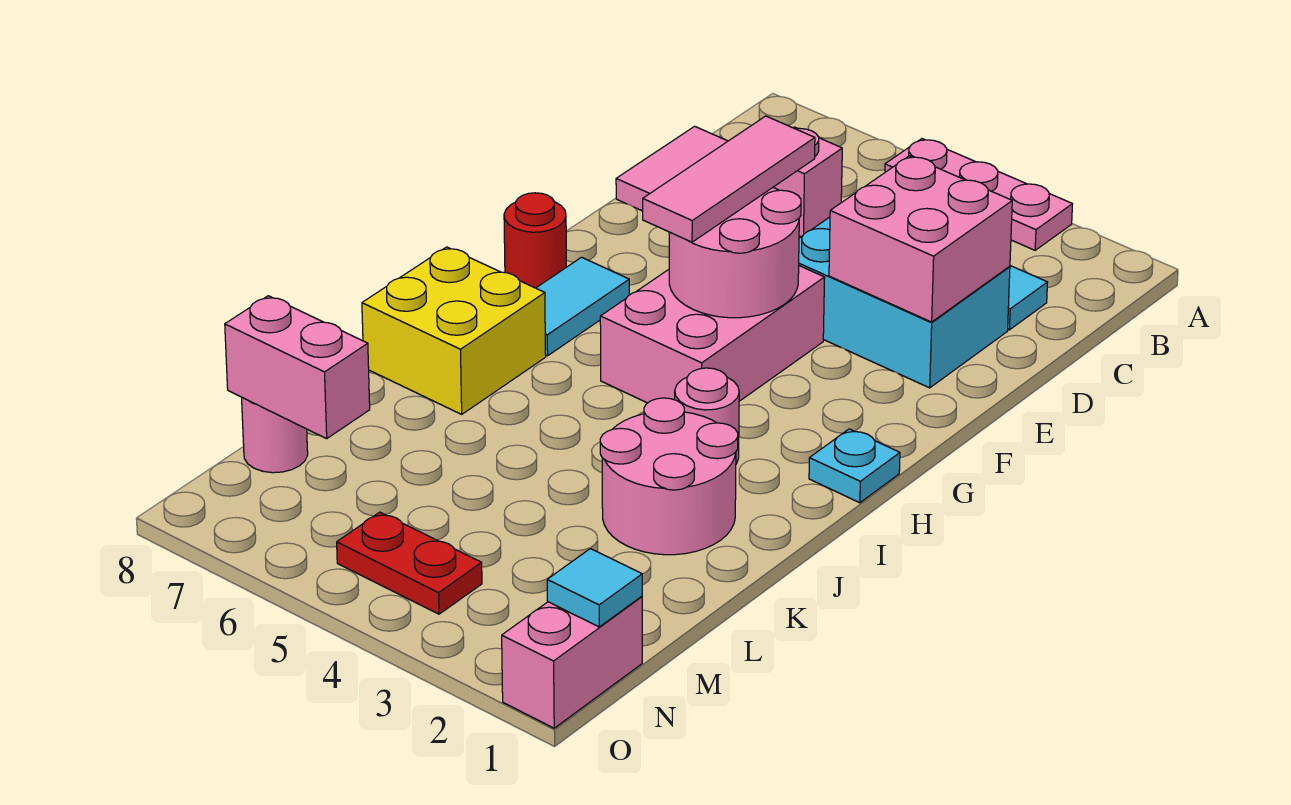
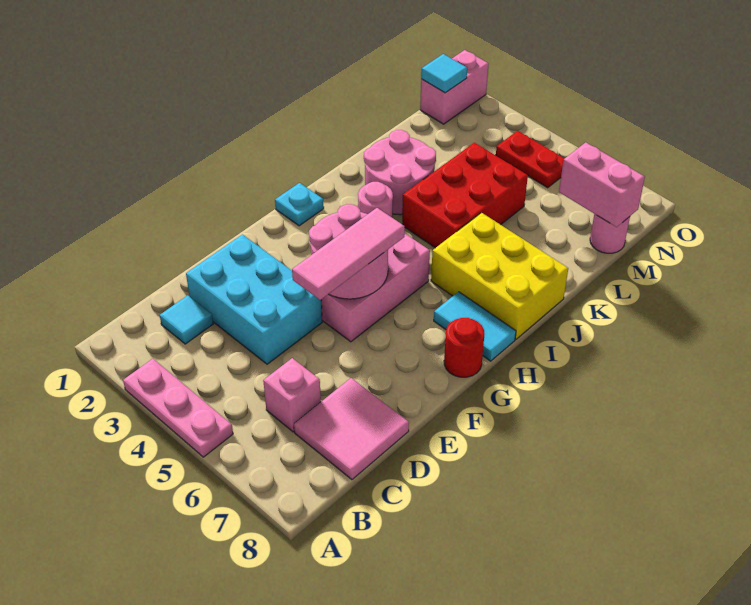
pink 2x2 brick [829,156,1012,322] -> none
cyan 1x2 tile [536,257,629,356] -> cyan 1x2 tile turned to [434,292,516,361]
yellow 2x2 brick [362,247,546,414] -> yellow 2x3 brick [431,213,568,339]
none -> red 2x3 brick [402,143,528,248]

